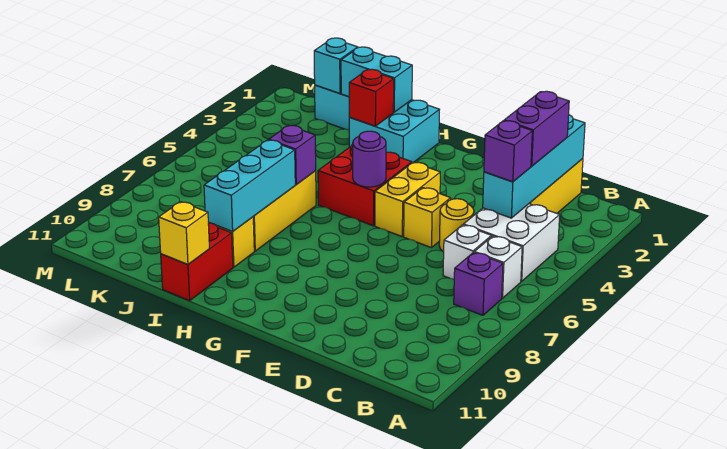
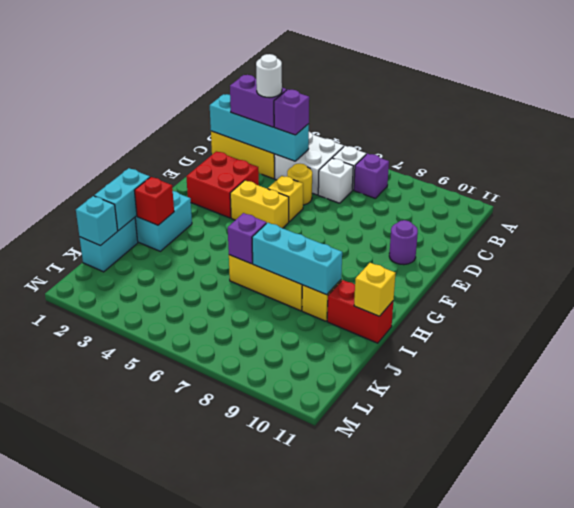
none -> white 1x1 round brick [256,54,282,97]
red 2x2 brick [318,144,412,226] -> red 2x2 brick moved to [186,151,259,218]
purple 1x1 round brick [353,131,386,187] -> purple 1x1 round brick moved to [389,220,418,265]

